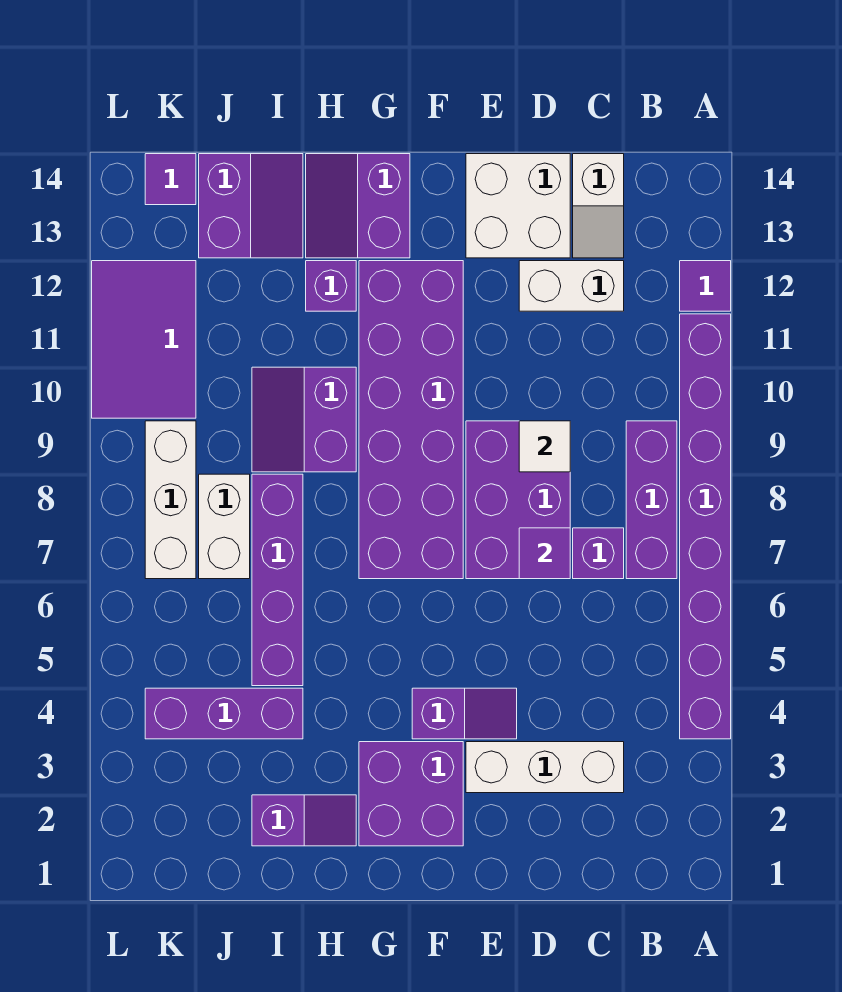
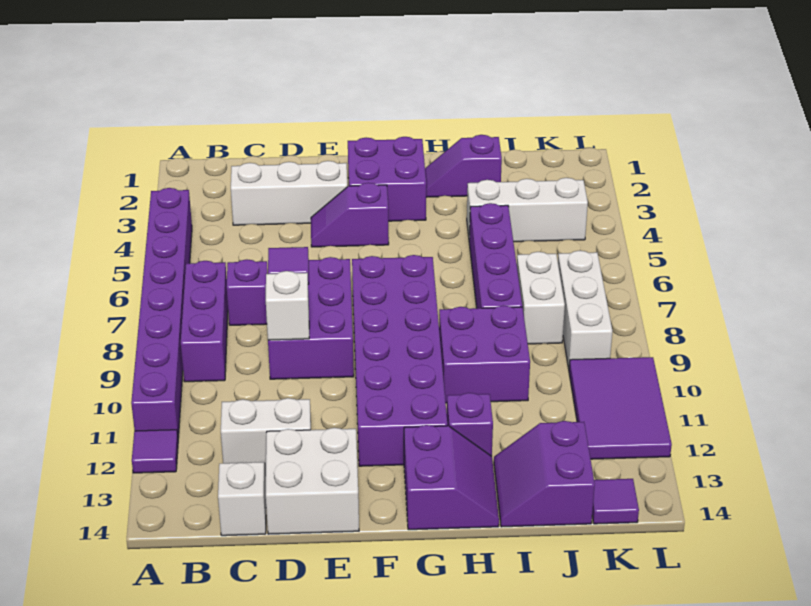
white 1x1 tile [519,421,570,472] -> white 1x1 brick [266,271,309,340]
purple 2x2 slope [252,367,356,472] -> purple 2x2 brick [439,305,530,403]
purple 1x3 brick [145,688,303,739] -> white 1x3 brick [467,178,588,242]

